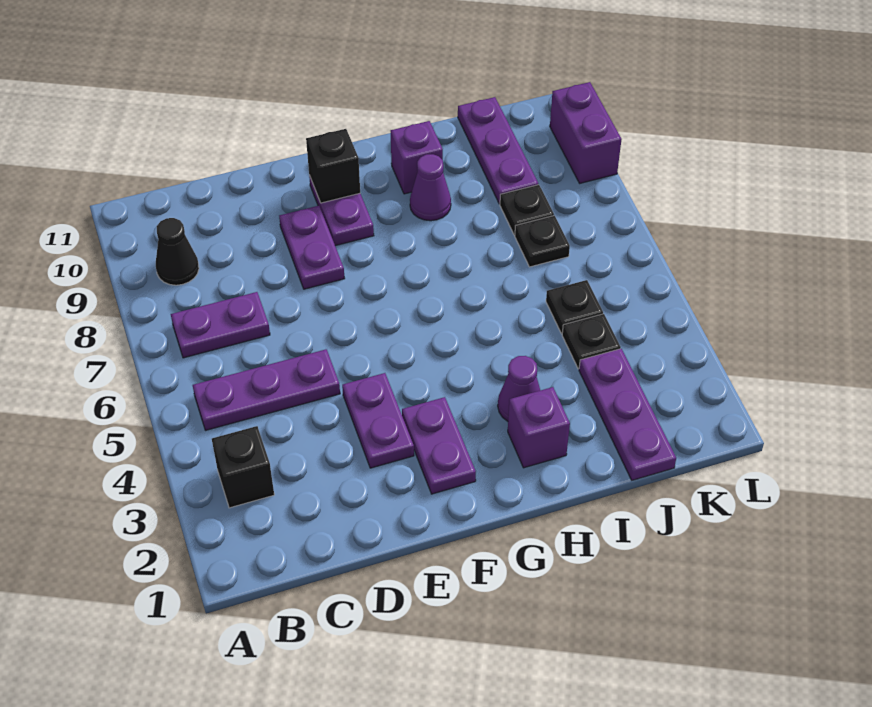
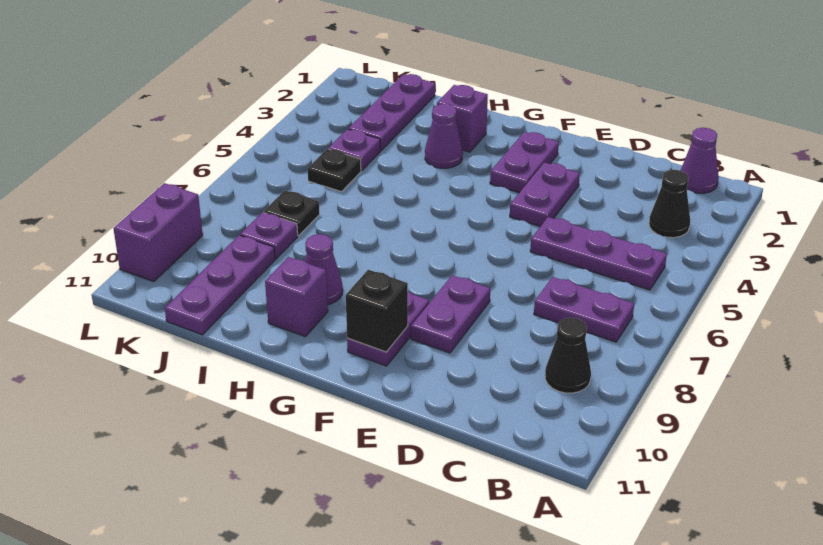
none -> purple 1x1 cone [681,128,719,193]
black 1x1 brick [212,426,274,508] -> black 1x1 cone [649,170,690,238]
black 1x1 plate [562,314,621,369] -> purple 1x1 plate [328,129,380,171]
black 1x1 plate [500,185,554,235] -> purple 1x1 plate [240,212,298,259]

